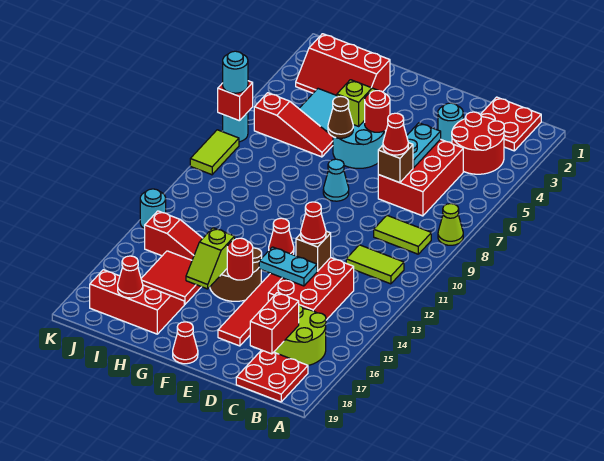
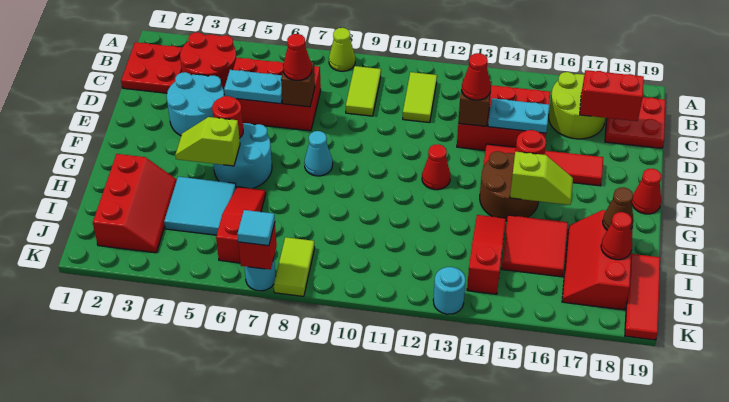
cyan 1x1 round brick [438,103,463,143] -> cyan 2x2 round brick [167,72,224,136]
cyan 1x2 plate [259,247,317,286] -> cyan 1x2 plate turned to [488,98,549,133]
brown 1x1 cone [328,96,353,138] -> brown 1x1 cone moved to [603,187,634,230]
none -> red 1x3 tile [625,254,660,340]
cyan 1x1 round brick [223,51,248,93] -> cyan 1x1 tile [237,210,275,246]
lime 1x2 tile [190,130,239,175] -> lime 1x2 tile turned to [274,237,315,296]

